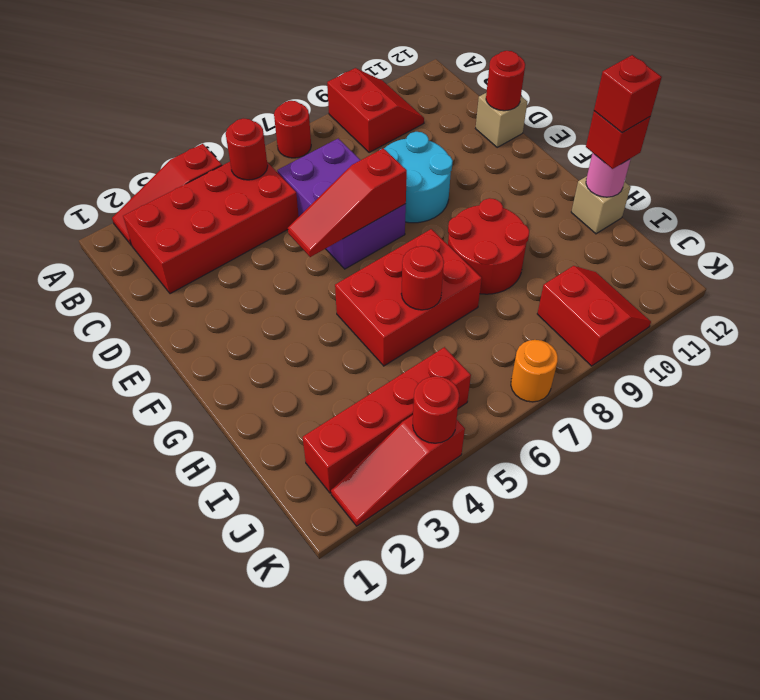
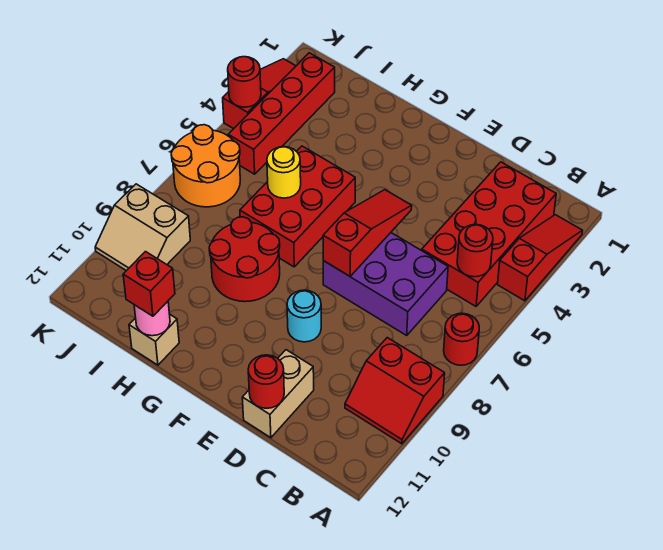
cyan 2x2 round brick [380,132,453,223] -> cyan 1x1 round brick [287,290,321,342]
tan 1x1 brick [476,93,527,147] -> tan 1x2 brick [242,350,314,438]
red 1x1 round brick [401,246,444,310] -> yellow 1x1 round brick [267,147,301,198]
red 1x1 brick [594,55,662,133] -> none
red 2x2 slope [537,266,651,366] -> tan 2x2 slope [95,184,190,271]
orange 1x1 round brick [511,340,558,402] -> orange 2x2 round brick [171,125,240,207]

